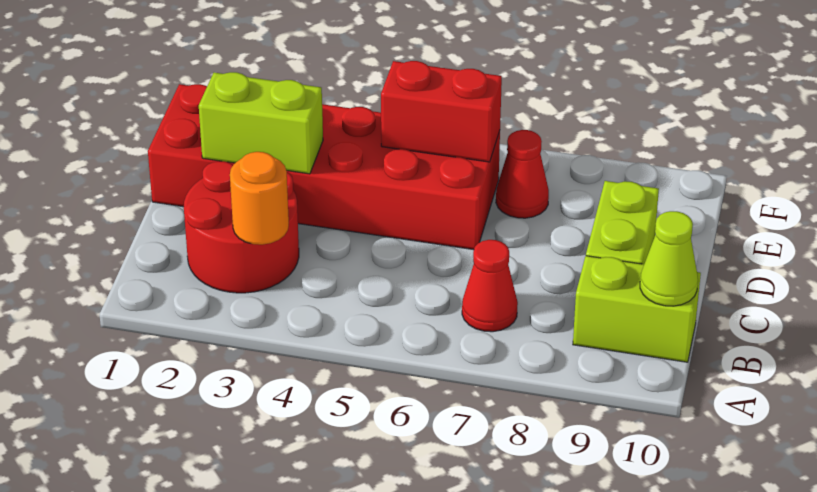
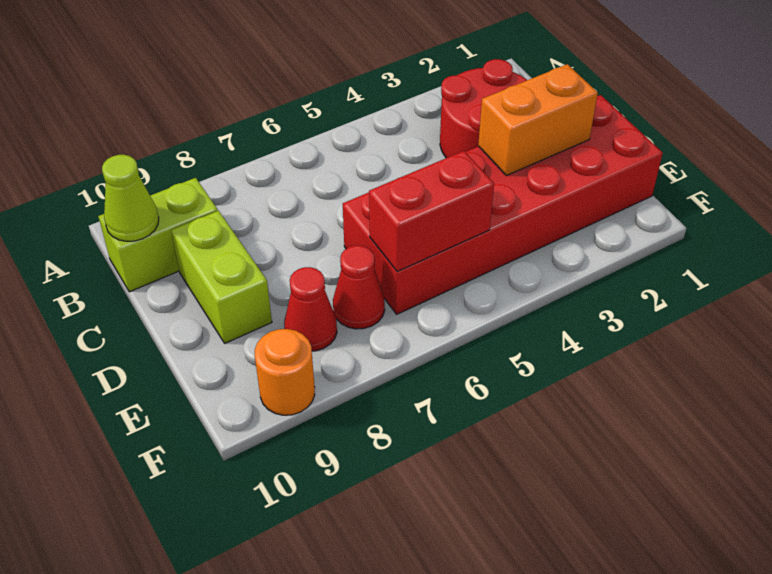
orange 1x1 round brick [230,152,289,245] -> orange 1x1 round brick moved to [255,329,315,415]
red 1x1 cone [462,240,518,332] -> red 1x1 cone moved to [284,267,337,351]
lime 1x2 brick [199,72,323,174] -> orange 1x2 brick [478,64,598,176]

